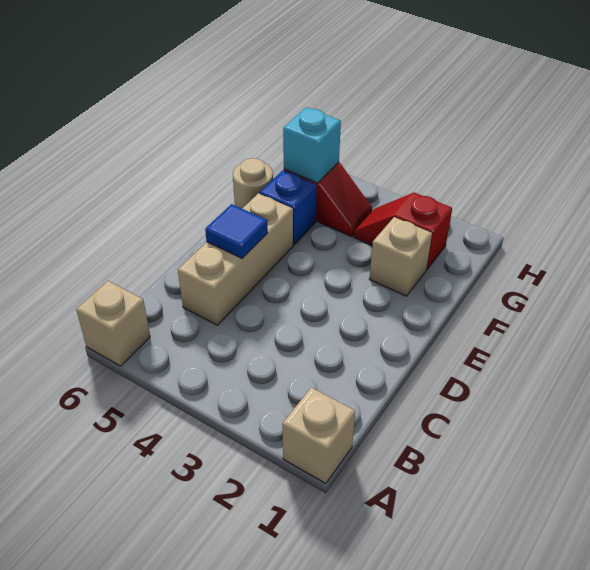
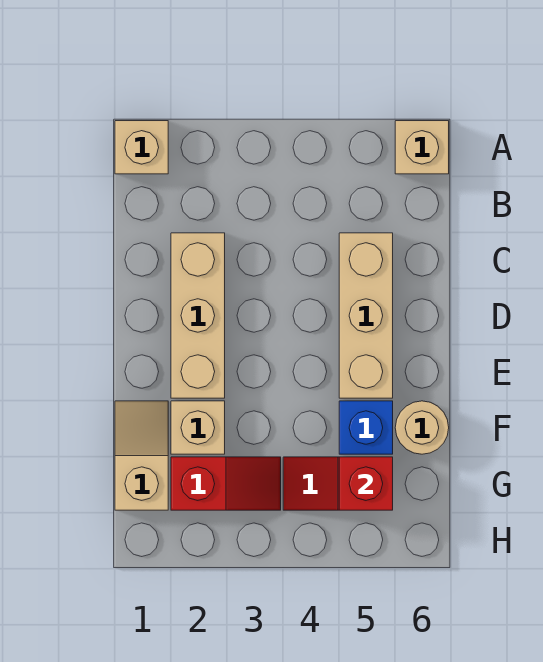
none -> tan 1x3 brick [171,233,225,398]
blue 1x1 tile [205,204,268,258] -> none
none -> tan 1x2 slope [115,401,168,510]
cyan 1x1 brick [283,108,341,183] -> red 1x1 brick [339,457,393,510]

